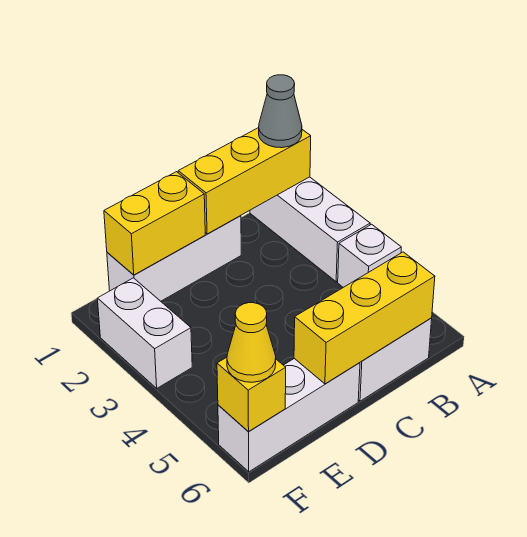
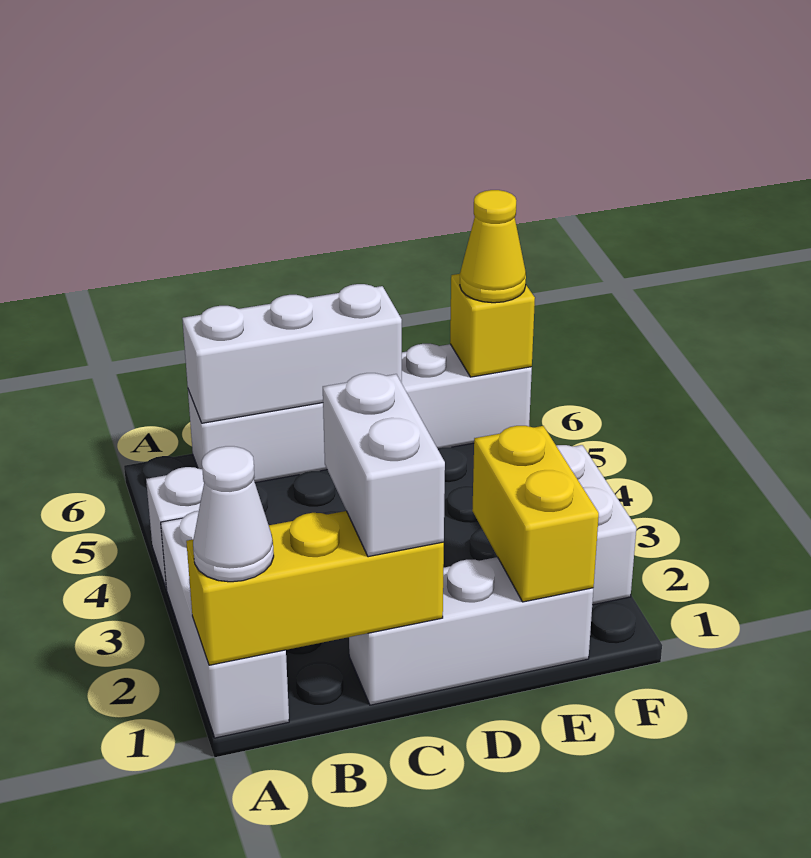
grey 1x1 cone [259,75,302,148] -> white 1x1 cone [193,446,274,582]
yellow 1x3 brick [294,252,435,384] -> white 1x3 brick [182,284,402,423]
none -> white 1x2 brick [323,373,445,557]
yellow 1x2 brick [104,172,205,275] -> yellow 1x2 brick turned to [472,426,599,602]

